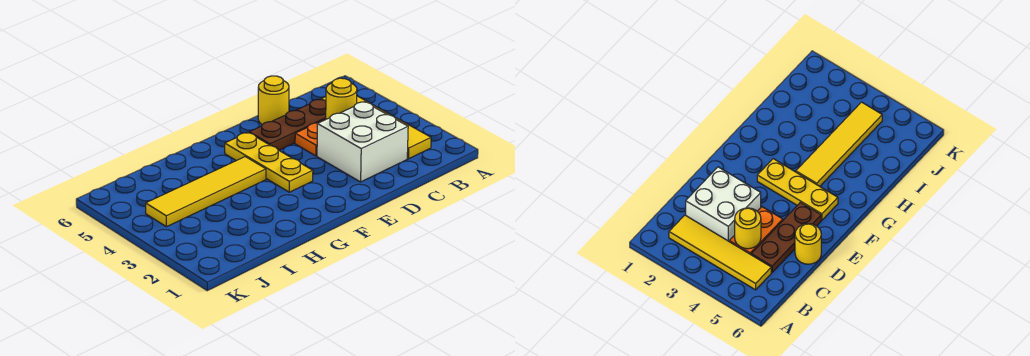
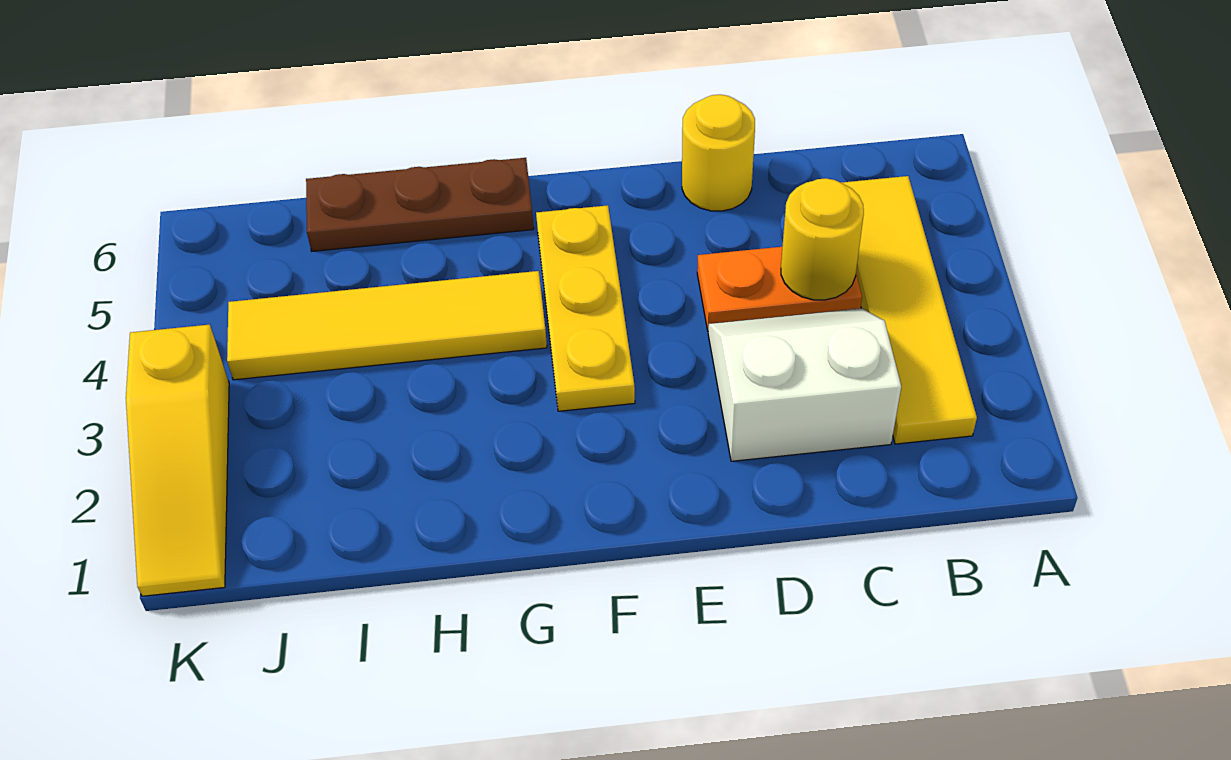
white 2x2 brick [317,102,408,182] -> white 2x2 slope [708,308,901,461]
brown 1x3 plate [249,100,326,150] -> brown 1x3 plate moved to [306,158,534,251]
none -> yellow 1x3 slope [126,325,229,596]

